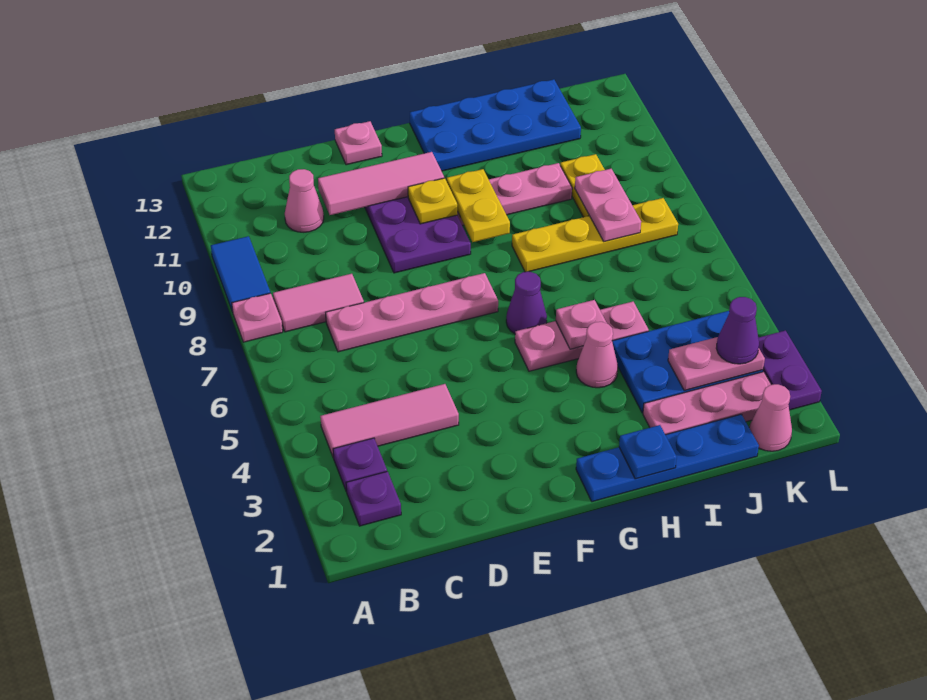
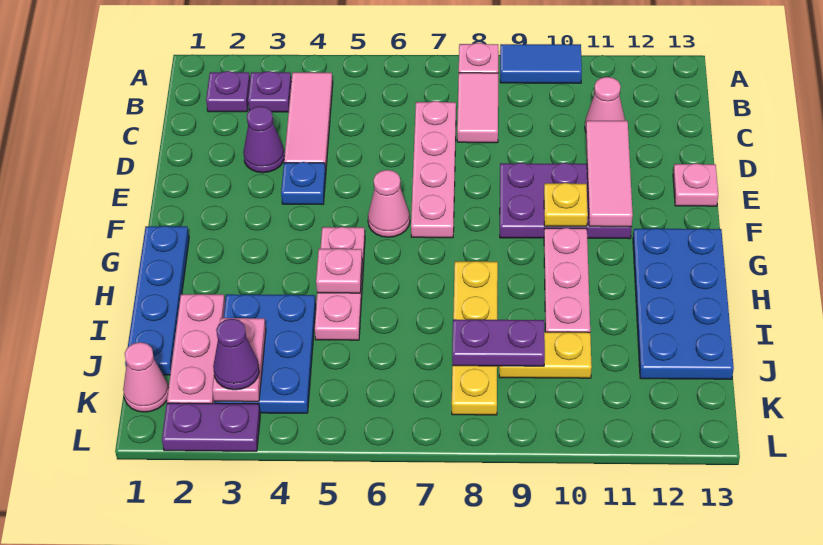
purple 1x1 cone [506,272,547,334] -> purple 1x1 cone moved to [243,106,284,173]
yellow 1x2 plate [447,169,510,242] -> none
blue 1x1 plate [619,425,677,479] -> blue 1x1 plate moved to [281,162,326,204]
pink 1x1 cone [576,322,618,388] -> pink 1x1 cone moved to [368,170,410,237]
pink 1x2 plate [575,169,641,241] -> purple 1x2 plate [452,319,545,366]

